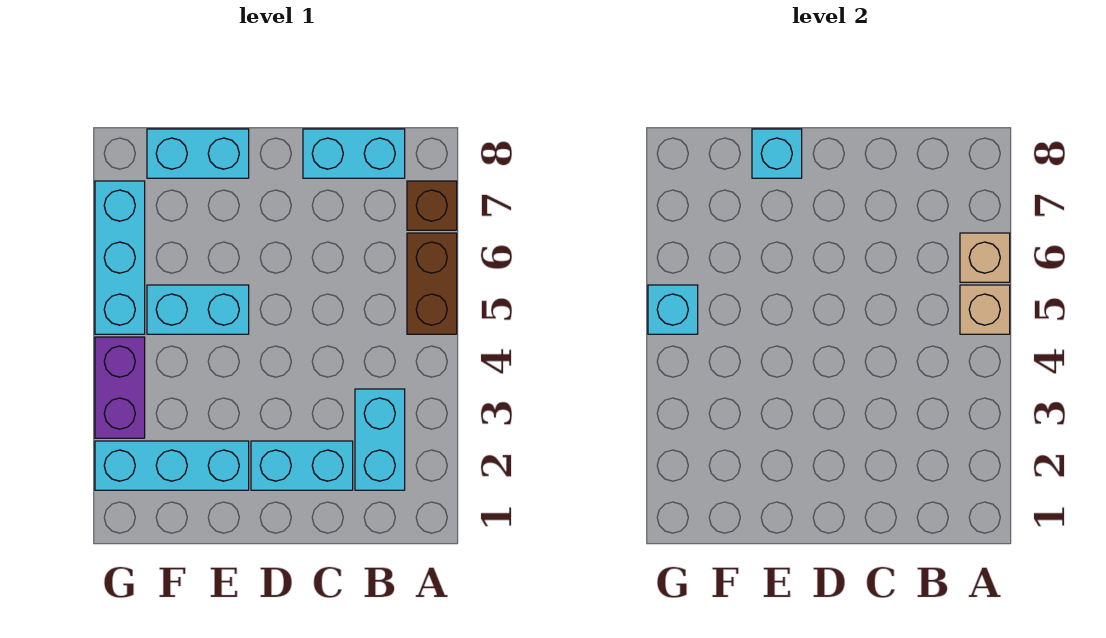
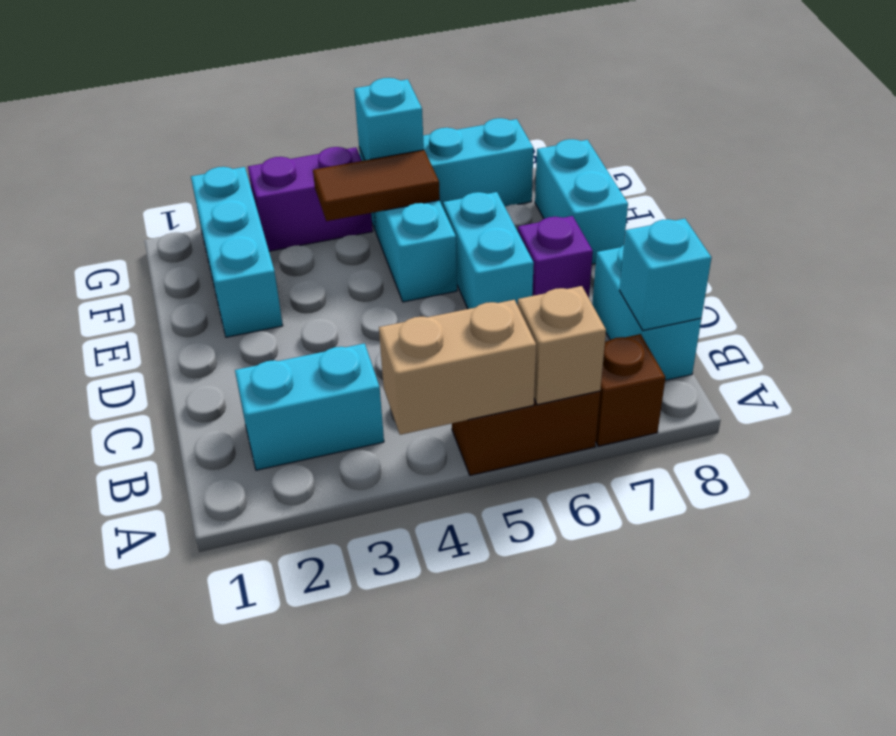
tan 1x1 brick [960,285,1010,334] -> tan 1x2 brick [379,300,536,435]
cyan 1x2 brick [251,441,353,490] -> cyan 1x2 brick moved to [443,192,534,309]
none -> purple 1x1 brick [518,216,593,298]
cyan 1x1 brick [752,129,802,178] -> cyan 1x1 brick moved to [619,219,712,331]
none -> brown 1x2 tile [313,150,440,221]

